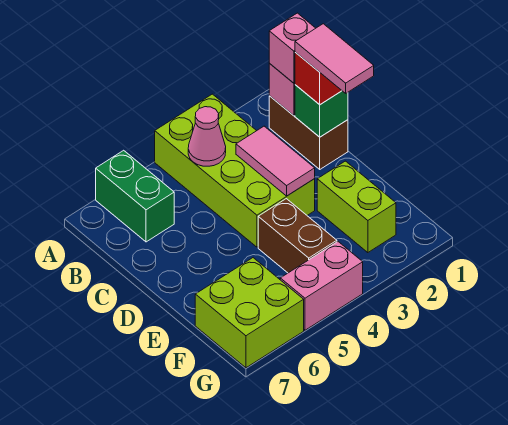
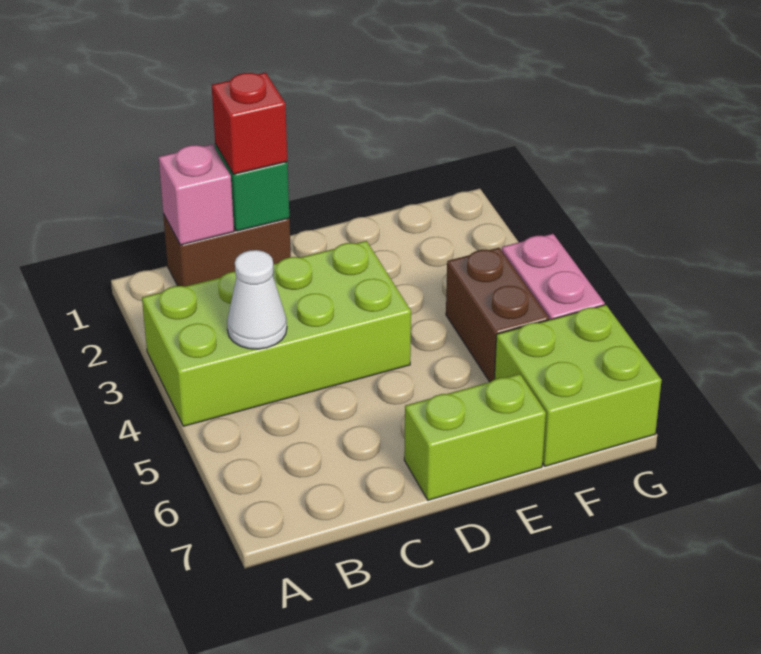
green 1x2 brick [96,150,174,242] -> none
pink 1x1 brick [269,13,316,83] -> none
pink 1x1 cone [188,107,226,166] -> white 1x1 cone [227,250,287,349]
pink 1x2 tile [295,24,374,93] -> none
pink 1x2 tile [236,126,315,196] -> none
lime 1x2 brick [317,161,396,253] -> lime 1x2 brick moved to [404,374,546,500]
brown 1x2 brick [258,199,337,273] -> brown 1x2 brick turned to [446,248,549,382]

